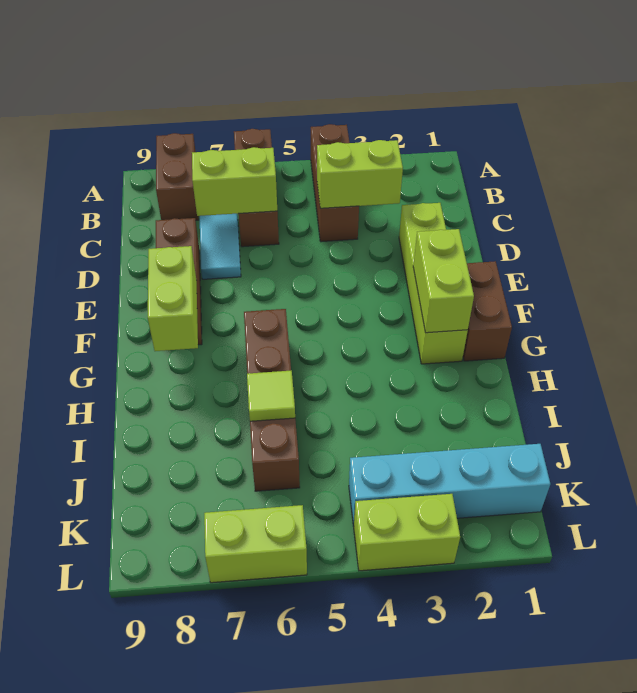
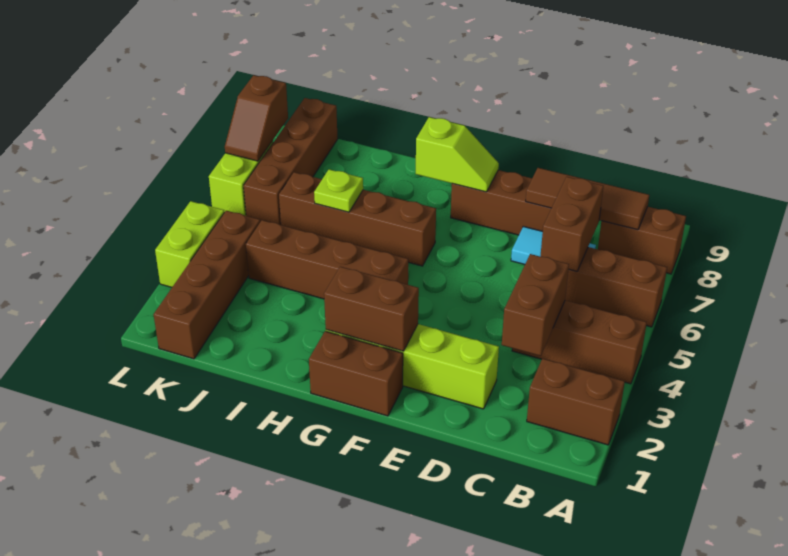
none -> brown 1x2 brick [527,358,625,445]
none -> brown 1x3 tile [526,168,649,230]
lime 1x2 brick [317,140,403,208] -> brown 1x2 brick [502,254,569,356]
lime 1x2 brick [192,147,277,216] -> brown 1x2 brick [540,177,603,271]
lime 1x2 brick [413,229,474,333] -> brown 1x2 brick [324,267,419,351]
lime 1x2 brick [148,246,198,351] -> lime 1x2 slope [416,117,499,192]
none -> brown 1x4 brick [246,220,408,299]
lime 1x1 tile [247,371,295,421] -> lime 1x1 plate [314,169,363,212]
cyan 1x4 brick [349,444,550,526] -> brown 1x4 brick [154,211,260,359]
none -> brown 1x4 brick [244,98,338,225]
none -> brown 1x2 slope [225,75,288,161]

